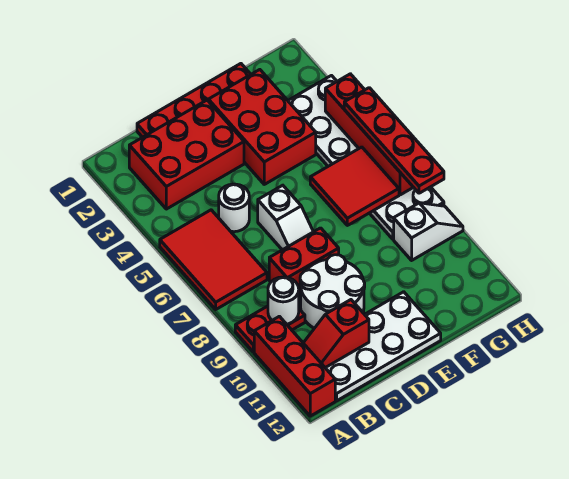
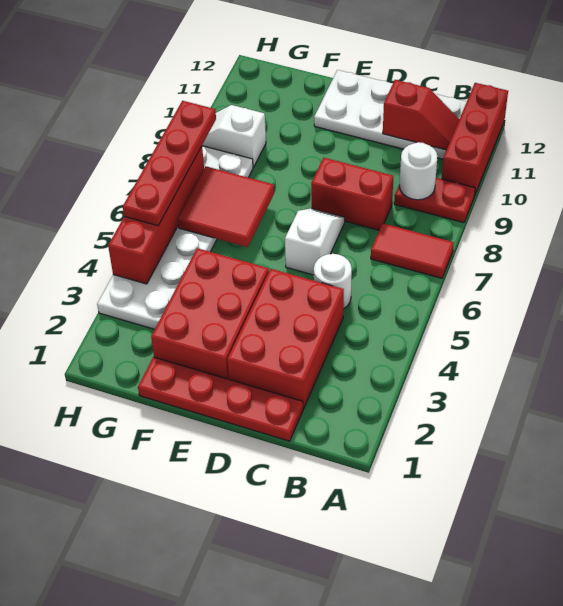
red 2x3 tile [160,210,267,309] -> red 1x2 tile [371,223,454,278]
red 2x3 brick [129,100,244,209] -> red 2x3 brick turned to [227,269,344,409]
white 2x2 round brick [300,255,365,328] -> none

